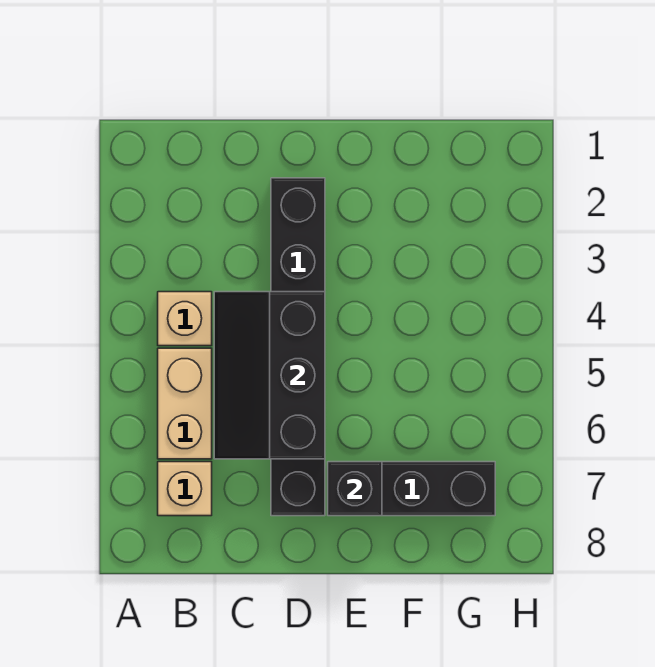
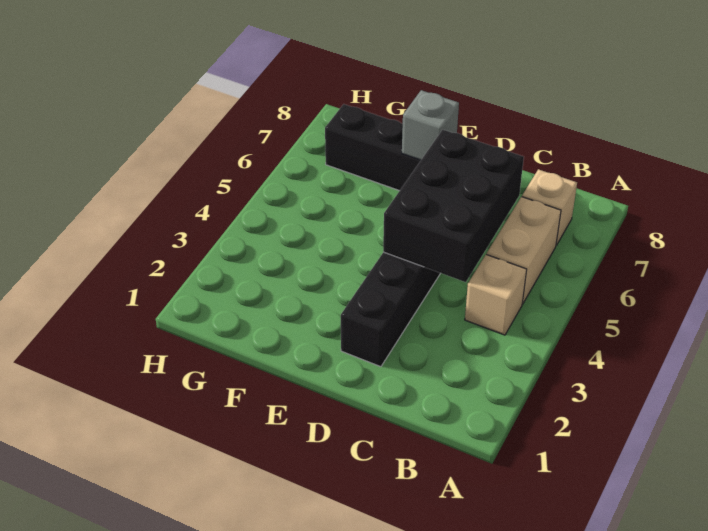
black 2x3 slope [214,292,325,459] -> black 2x3 brick [383,130,524,282]
black 1x1 brick [328,462,382,516] -> grey 1x1 brick [402,90,459,160]

